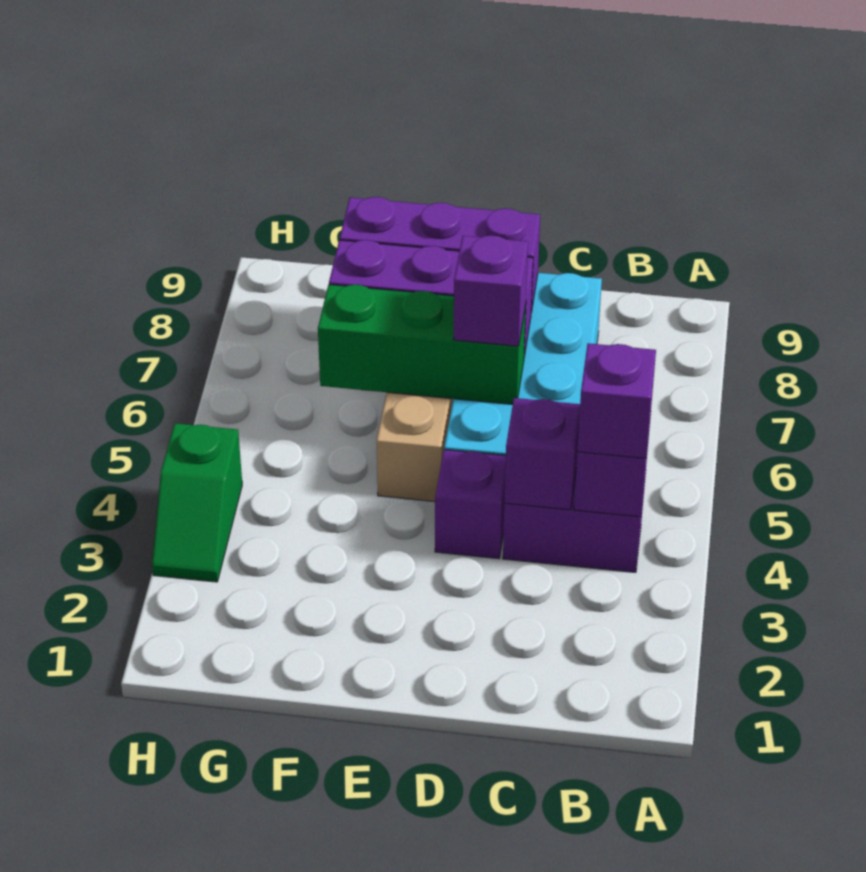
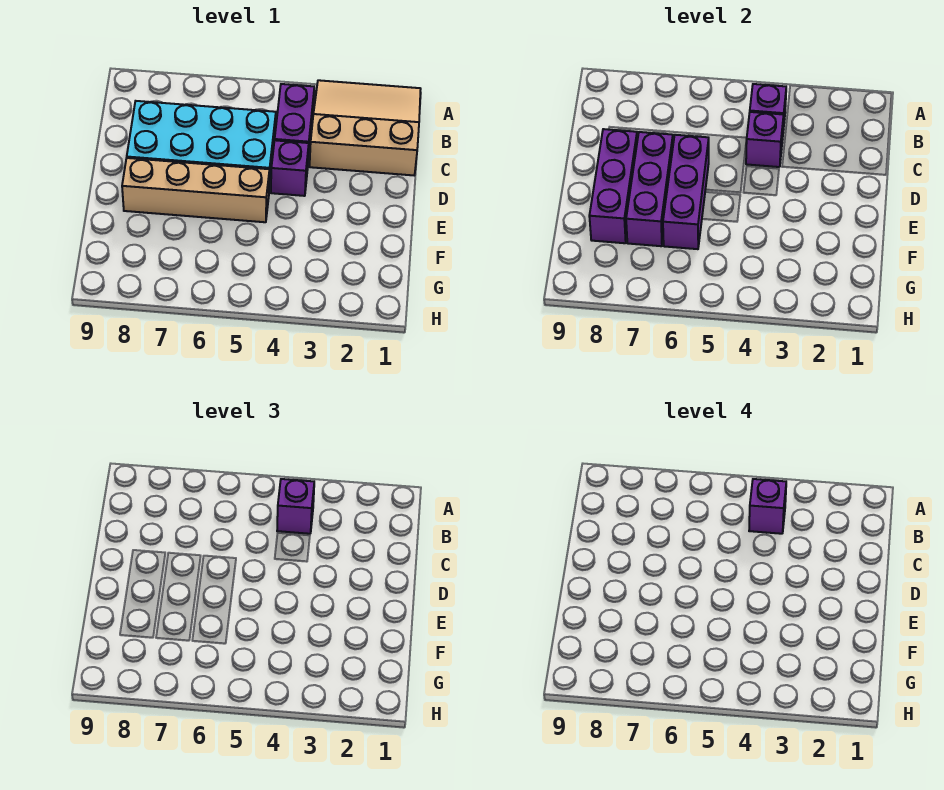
none -> tan 3x3 slope [310,80,421,175]
green 1x3 brick [318,285,526,404] -> purple 1x3 brick [663,135,709,249]
purple 1x1 brick [454,235,528,346] -> purple 1x1 brick moved to [749,479,786,534]
green 1x2 slope [152,423,242,582] -> none

